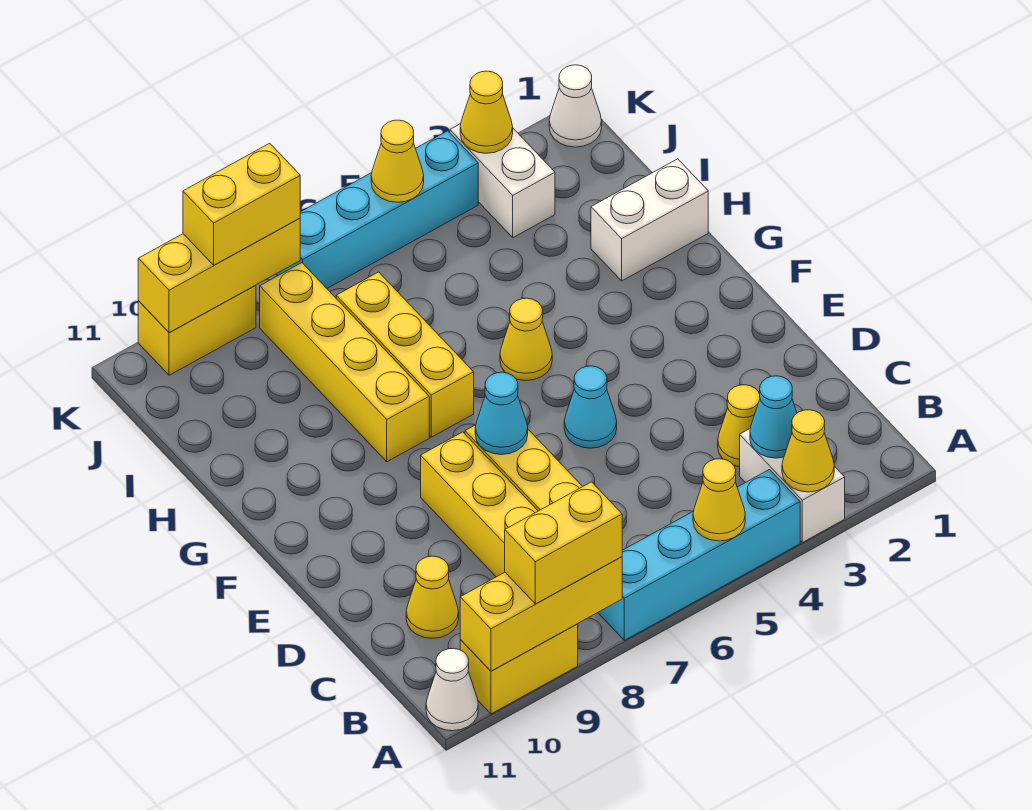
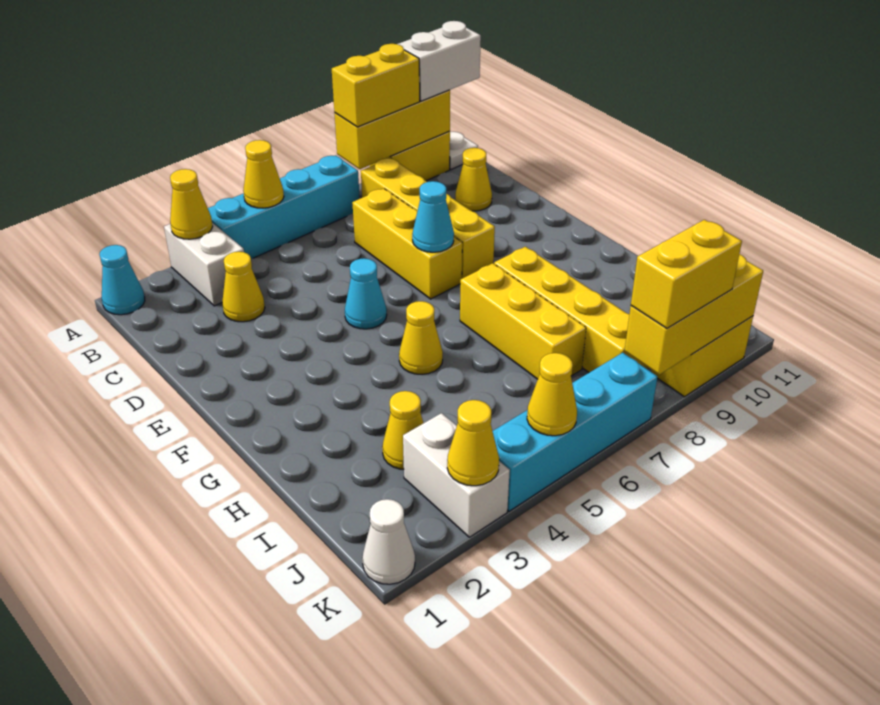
white 1x1 cone [426,648,478,731] -> white 1x1 plate [450,132,478,170]
cyan 1x1 cone [750,376,797,458] -> cyan 1x1 cone moved to [100,245,145,315]
white 1x2 brick [591,159,708,281] -> white 1x2 brick moved to [398,21,481,101]
none -> yellow 1x1 cone [382,391,423,469]

